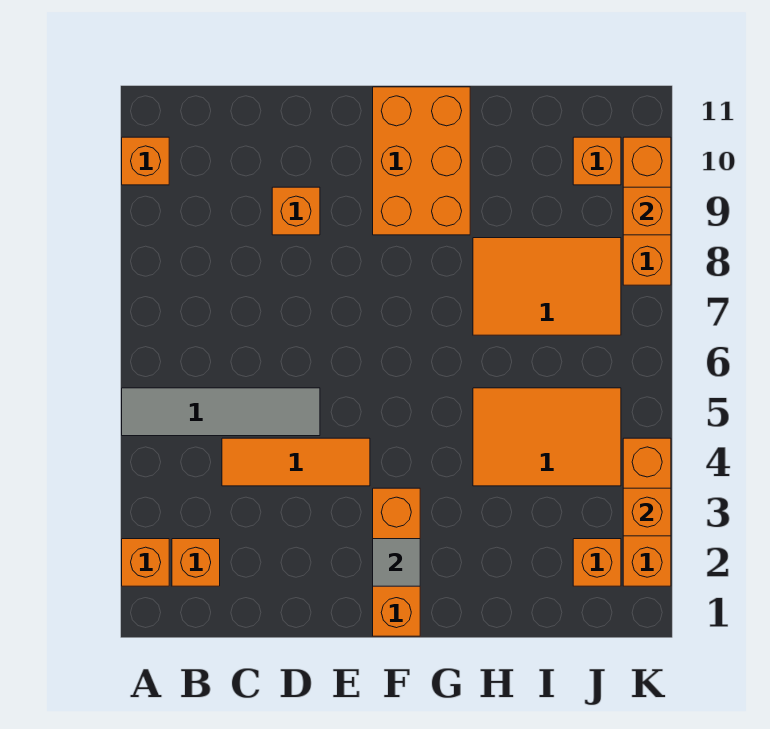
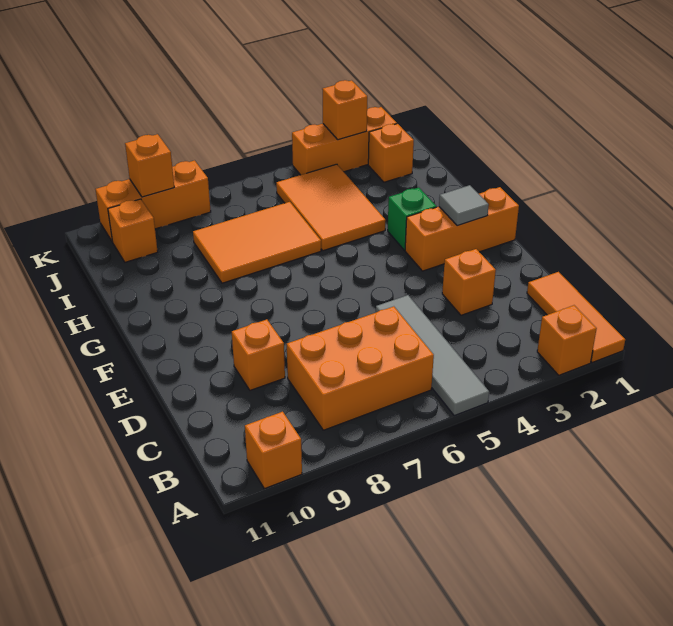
orange 1x1 brick [172,539,220,586] -> orange 1x1 brick moved to [442,249,496,315]
orange 1x3 tile [222,438,370,486] -> orange 1x3 tile moved to [527,272,625,363]
orange 2x3 brick [373,87,470,235] -> orange 2x3 brick moved to [287,306,434,430]
none -> green 1x1 brick [388,188,436,250]
orange 2x3 tile [473,238,621,335] -> orange 2x3 tile turned to [193,202,321,283]

